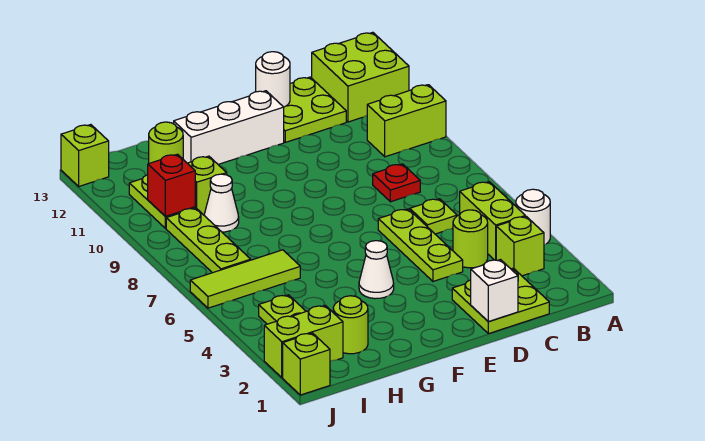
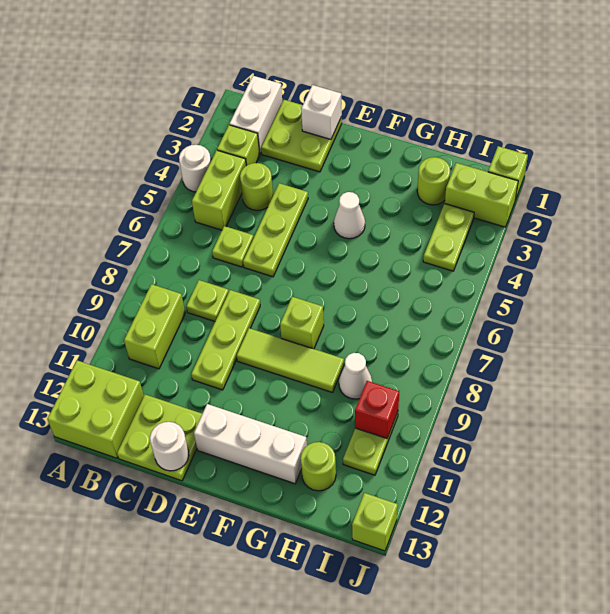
lime 1x2 brick [367,85,446,157] -> lime 1x2 brick turned to [124,284,185,369]
none -> white 1x2 brick [230,76,282,153]
red 1x1 plate [373,164,420,202] -> lime 1x1 plate [186,280,229,321]
lime 1x3 tile [190,250,300,308] -> lime 1x3 tile moved to [237,328,344,392]
lime 1x1 brick [188,156,227,215] -> lime 1x1 brick moved to [280,297,324,349]
lime 1x3 plate [166,208,251,273] -> lime 1x3 plate moved to [191,290,260,390]

